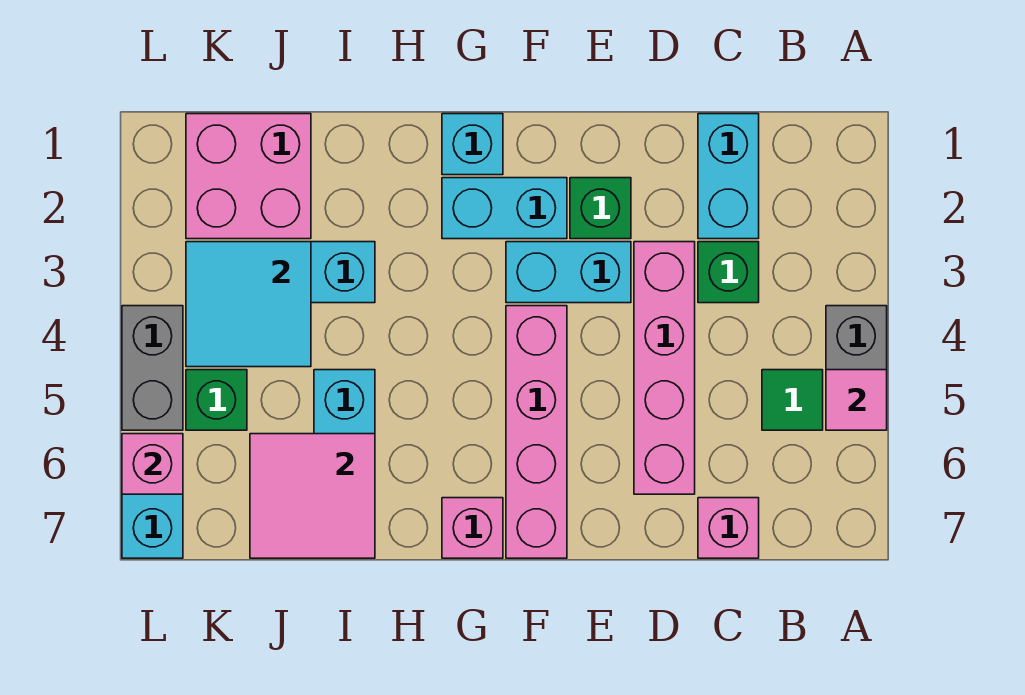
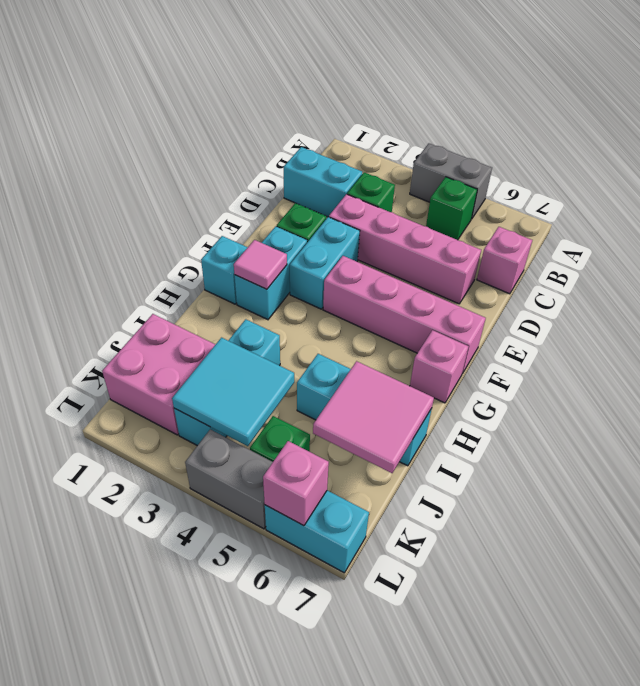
pink 1x1 tile [826,370,887,430] -> pink 1x1 tile moved to [234,240,287,289]
green 1x1 tile [762,370,823,430] -> green 1x1 brick [426,177,477,240]

